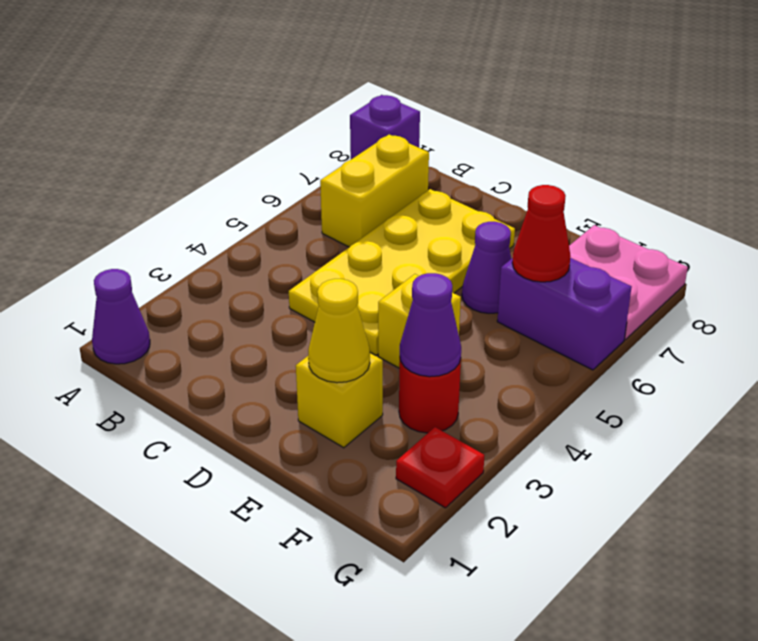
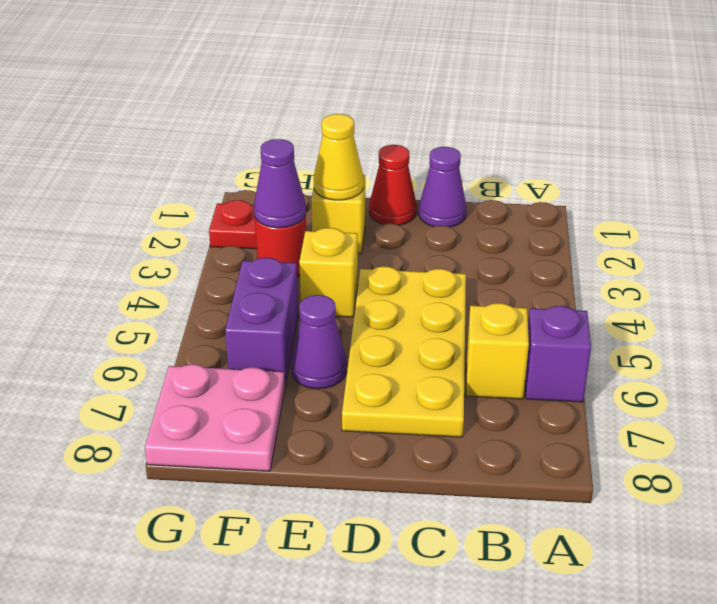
purple 1x1 cone [92,269,150,364] -> purple 1x1 cone moved to [419,147,467,227]
purple 1x1 brick [350,95,420,159] -> purple 1x1 brick moved to [525,306,591,402]
yellow 1x2 brick [320,135,429,247] -> yellow 1x1 brick [466,303,529,399]
purple 1x2 brick [497,258,632,370] -> purple 1x2 brick turned to [225,258,298,386]
red 1x1 cone [512,185,570,282] -> red 1x1 cone moved to [369,145,417,225]

